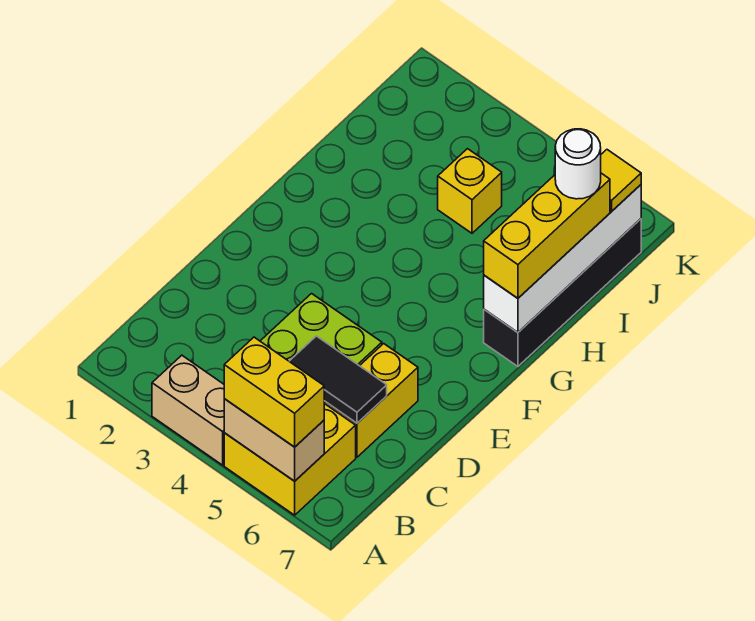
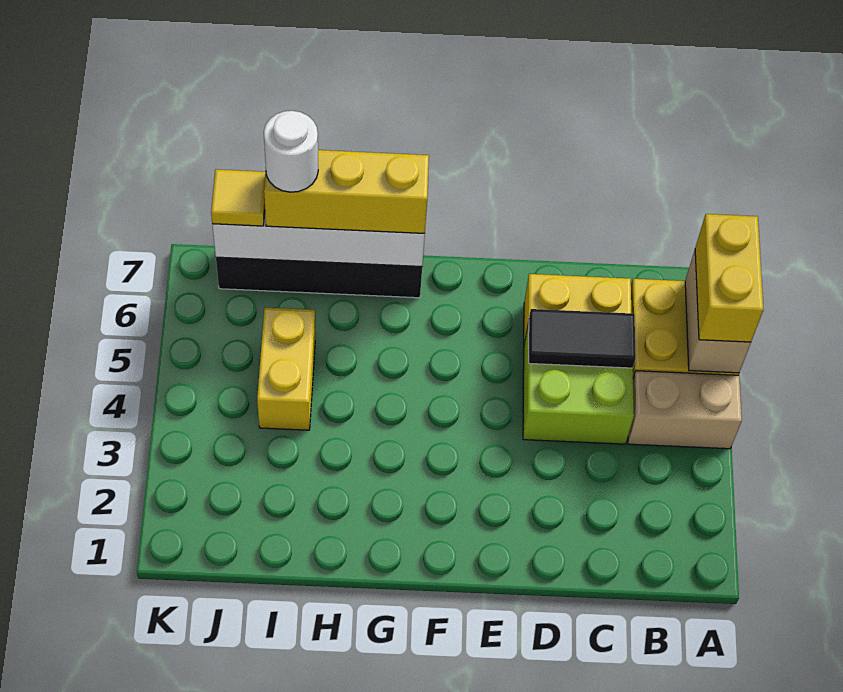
tan 1x2 brick [152,355,224,465] -> tan 1x2 brick turned to [628,371,742,449]
black 1x2 tile [289,336,387,423] -> black 1x2 tile turned to [529,309,636,368]
yellow 1x1 brick [438,149,502,233] -> yellow 1x2 brick [257,308,315,430]

